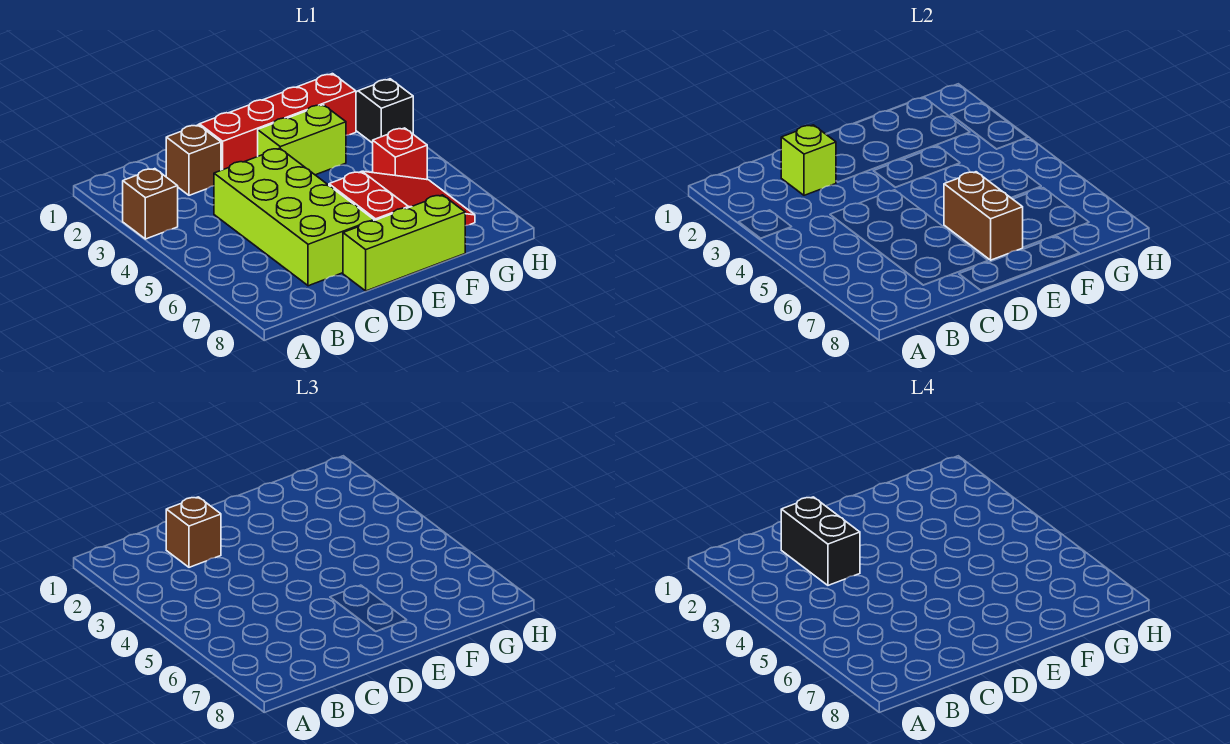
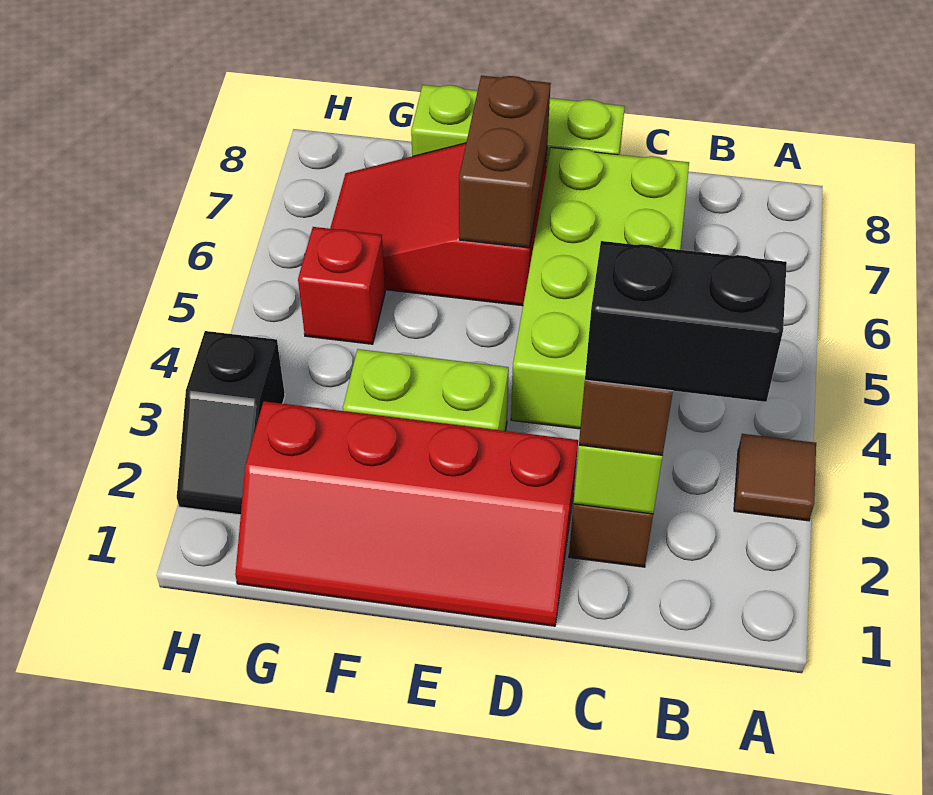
brown 1x1 brick [123,169,178,239] -> brown 1x1 tile [734,434,816,521]
black 1x2 brick [781,497,860,585] -> black 1x2 brick turned to [585,241,787,402]

